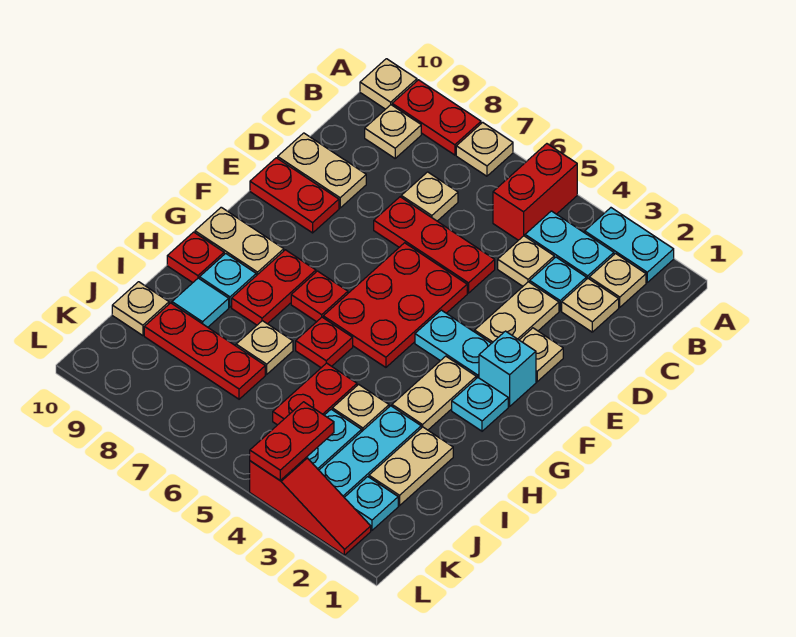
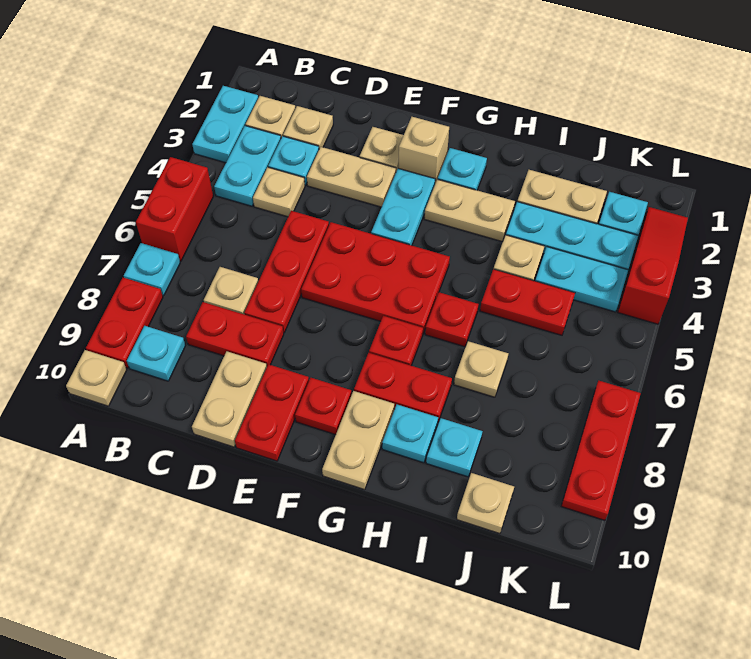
red 1x2 brick [493,144,577,240] -> red 1x2 brick turned to [136,157,213,261]
tan 1x1 plate [456,122,513,176] -> cyan 1x1 plate [124,243,180,296]
tan 1x1 plate [365,105,421,158] -> cyan 1x1 plate [127,326,185,381]
cyan 1x1 brick [479,331,536,406] -> tan 1x1 brick [398,117,449,183]
red 1x1 plate [167,232,224,283] -> red 1x1 plate moved to [295,378,351,435]
cyan 1x1 tile [172,278,229,327] -> cyan 1x1 plate [426,418,482,477]
red 1x3 plate [144,303,265,399] -> red 1x3 plate moved to [561,381,641,520]
red 1x2 plate [250,402,334,480] -> red 1x2 plate moved to [186,302,284,366]

